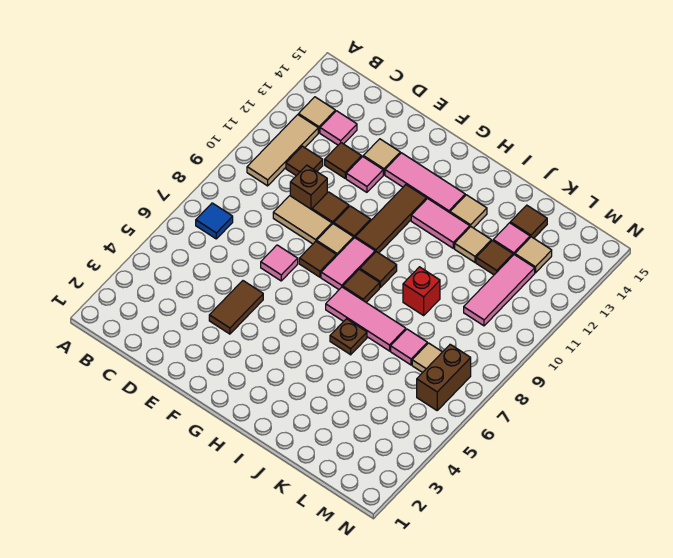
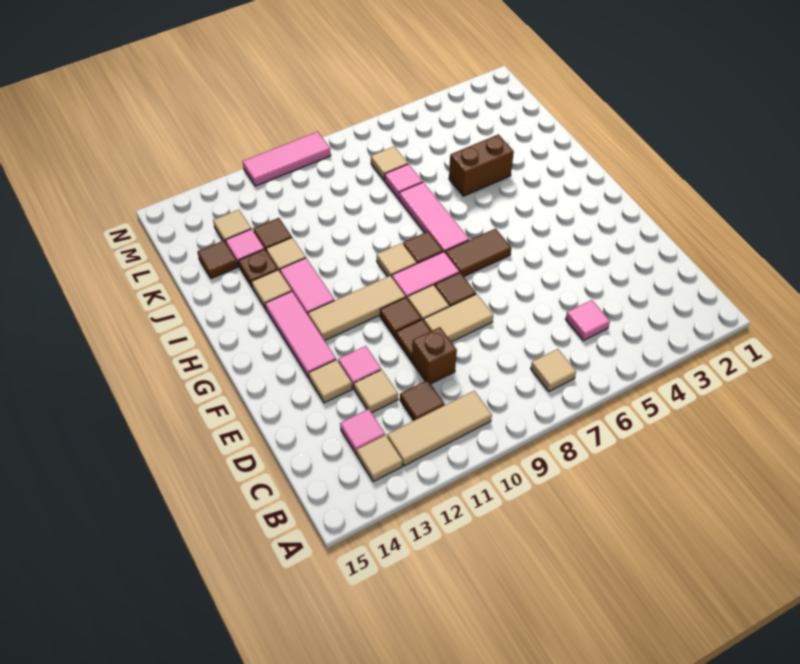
blue 1x1 tile [196,203,233,239] -> tan 1x1 tile [531,349,576,391]
tan 1x2 tile [273,196,332,244] -> tan 1x2 tile turned to [424,294,493,342]
brown 1x1 tile [325,143,362,178] -> tan 1x1 tile [354,370,398,413]
brown 1x2 tile [209,281,263,334] -> brown 1x2 tile moved to [445,229,511,277]
pink 1x1 tile [261,245,298,281] -> pink 1x1 tile moved to [566,300,610,341]
brown 1x3 tile [355,185,426,253] -> tan 1x3 tile [308,276,405,341]
brown 1x1 tile [360,252,397,287] -> tan 1x1 tile [377,243,417,277]
brown 1x1 plate [330,319,367,355] -> brown 1x1 plate moved to [238,249,278,287]
red 1x1 brick [403,267,440,315] -> none
pink 1x3 tile [464,255,535,326] -> pink 1x3 tile moved to [242,132,331,186]
brown 1x2 brick [417,344,471,410] -> brown 1x2 brick moved to [449,134,514,196]

